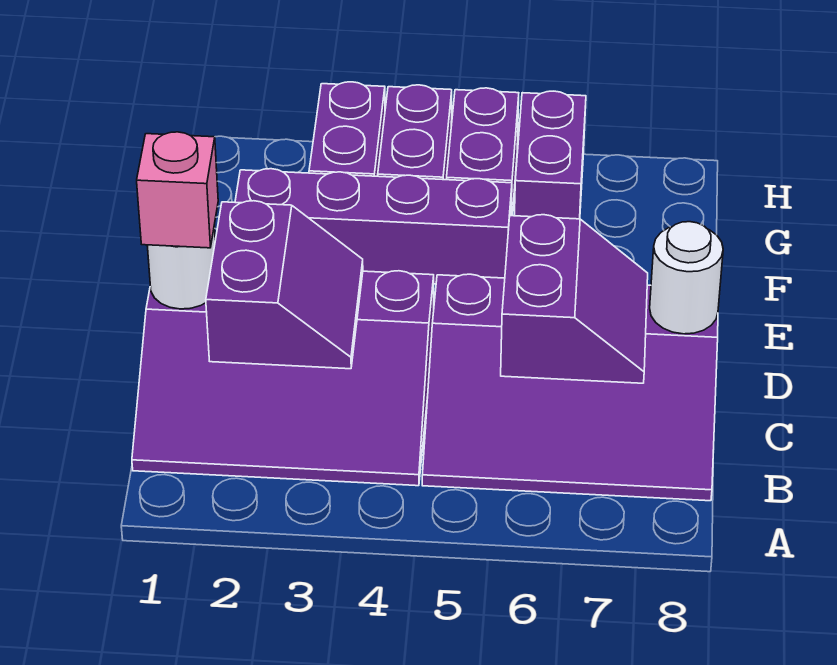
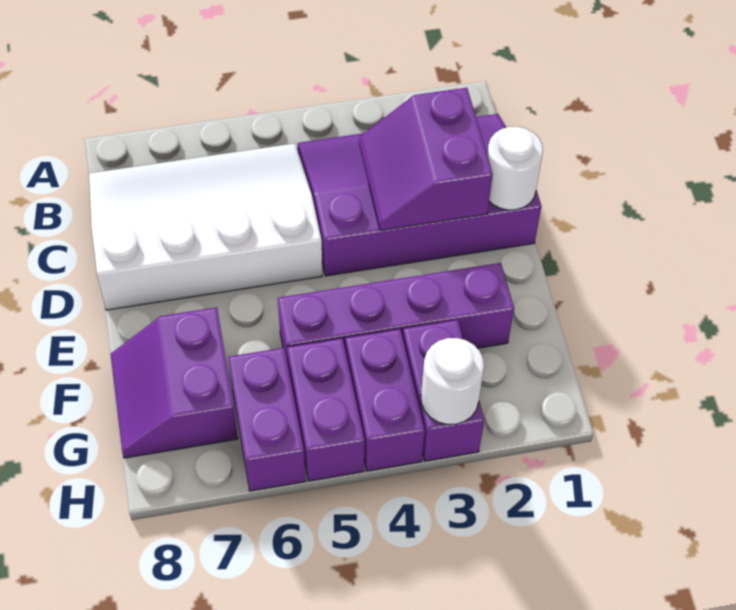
purple 3x4 slope [422,274,718,501] -> white 3x4 slope [89,143,322,310]
purple 2x2 slope [501,215,648,383] -> purple 2x2 slope moved to [111,307,238,458]
pink 1x1 brick [137,132,218,248] -> none
white 1x1 round brick [650,222,723,334] -> white 1x1 round brick moved to [421,338,484,425]

